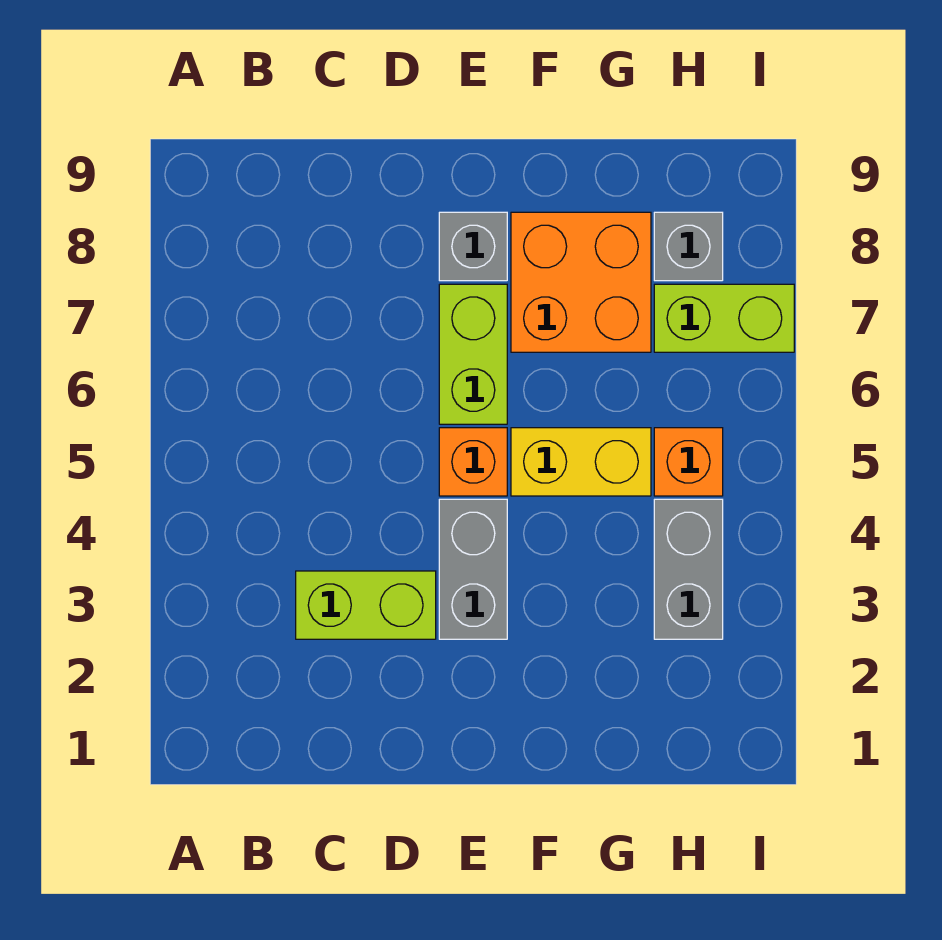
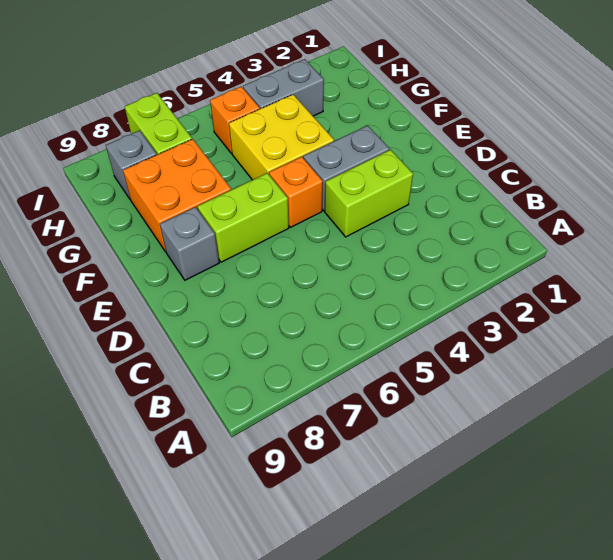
lime 1x2 brick [296,571,436,639] -> lime 1x2 brick turned to [325,150,413,237]
yellow 1x2 brick [511,428,651,496] -> yellow 2x2 brick [229,95,334,180]

